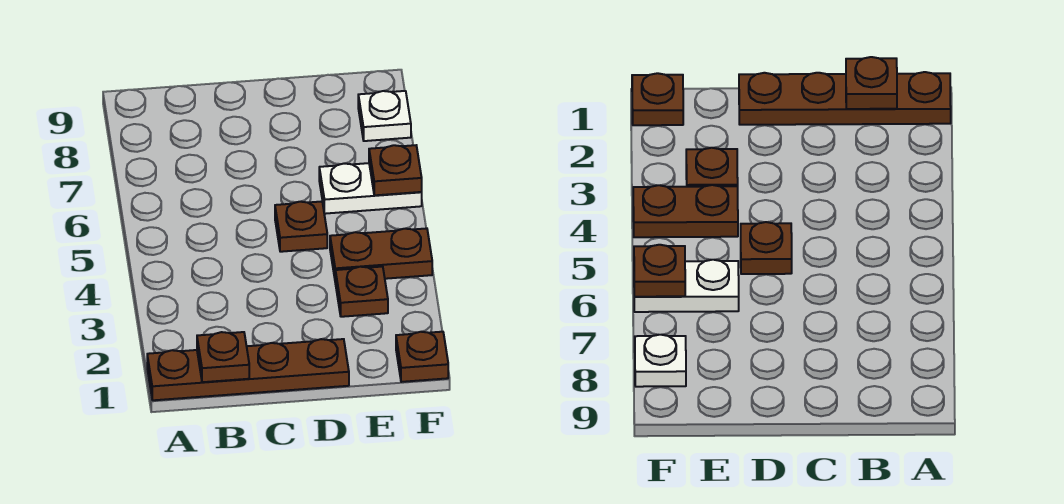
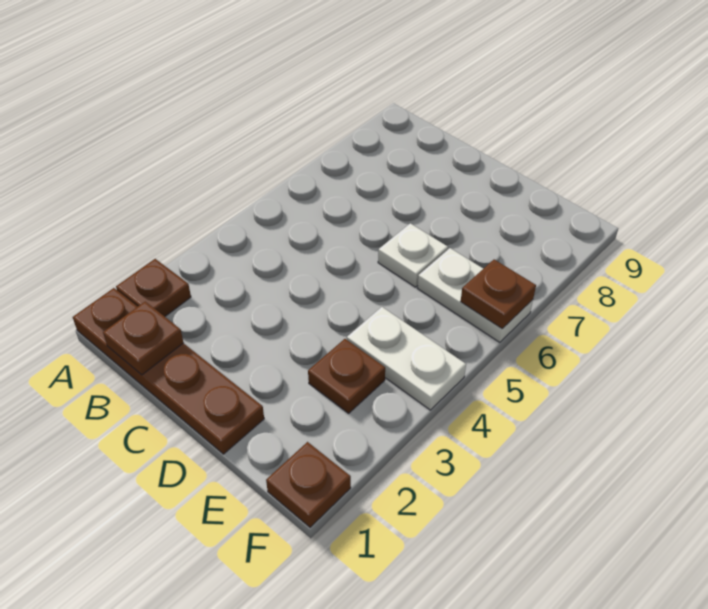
brown 1x1 plate [275,201,327,252] -> brown 1x1 plate moved to [116,259,191,316]
brown 1x2 plate [330,228,432,279] -> white 1x2 plate [347,307,466,410]
white 1x1 plate [358,91,411,141] -> white 1x1 plate moved to [378,223,448,287]

